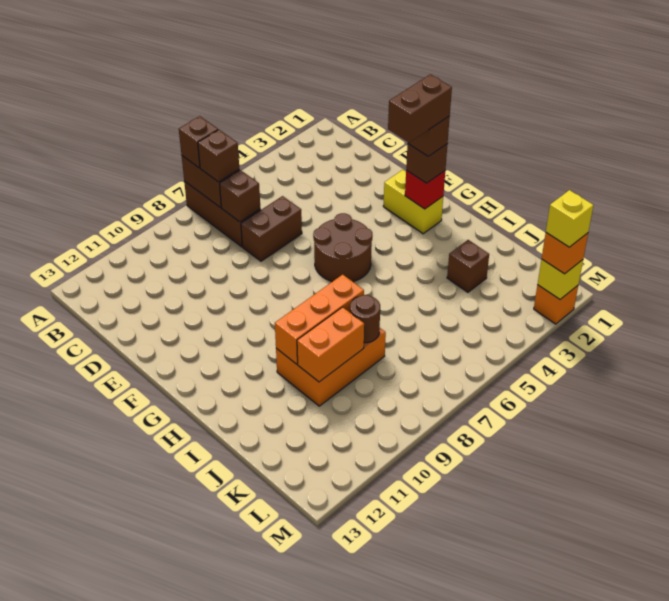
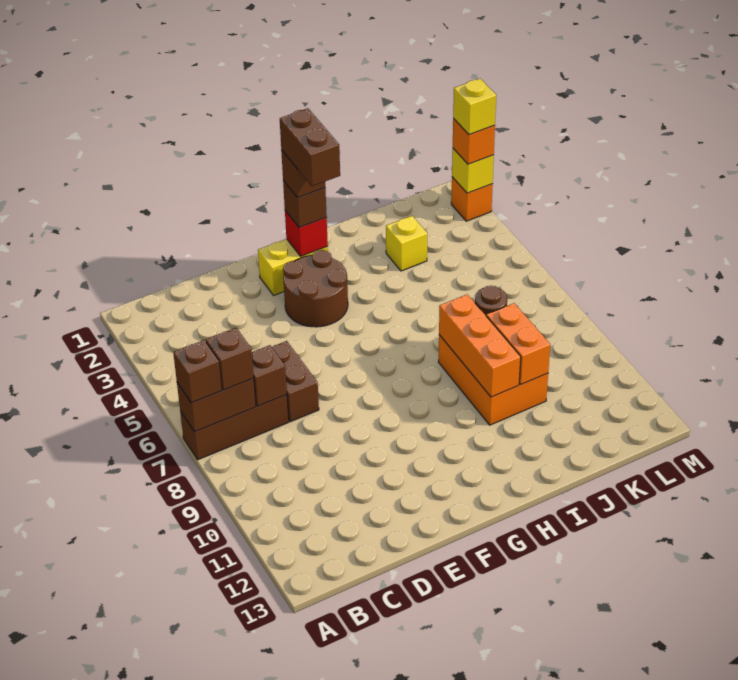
brown 2x2 round brick [313,213,372,282] -> brown 2x2 round brick moved to [283,250,348,327]
brown 1x1 brick [447,240,489,292] -> yellow 1x1 brick [386,216,427,271]

